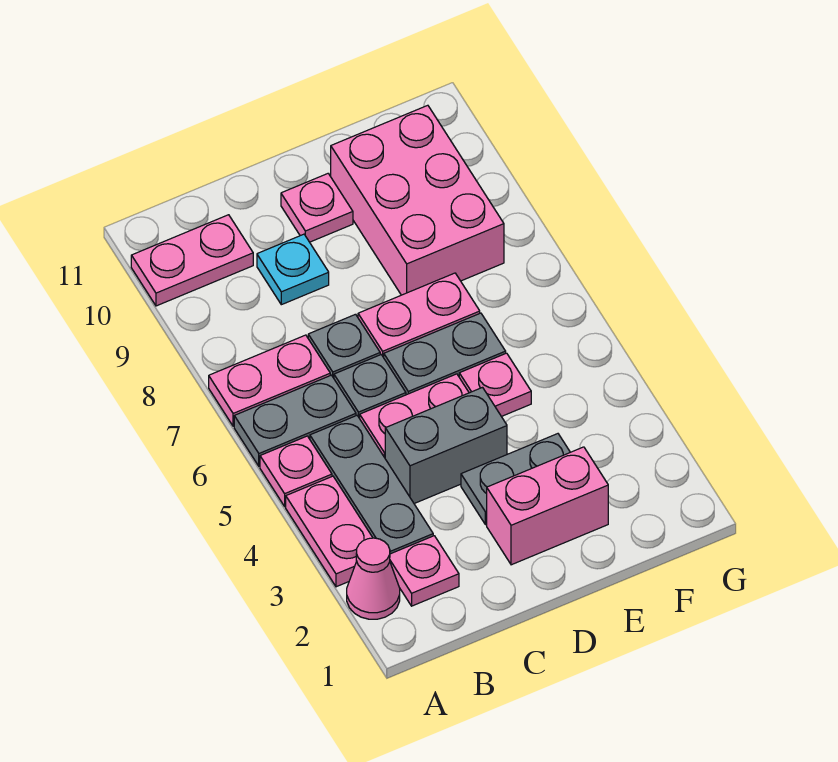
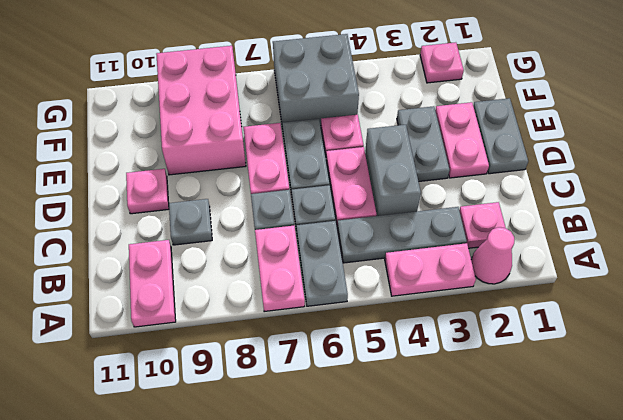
pink 1x1 plate [260,436,332,506] -> pink 1x1 plate moved to [420,42,464,83]
cyan 1x1 plate [257,234,329,305] -> grey 1x1 plate [169,199,212,245]
none -> grey 1x2 plate [473,98,528,174]
pink 1x2 brick [487,447,608,565] -> pink 1x2 plate [435,102,489,178]
pink 2x3 brick [331,105,504,295] -> pink 2x3 brick turned to [156,46,246,175]
none -> grey 2x2 brick [273,34,359,128]

